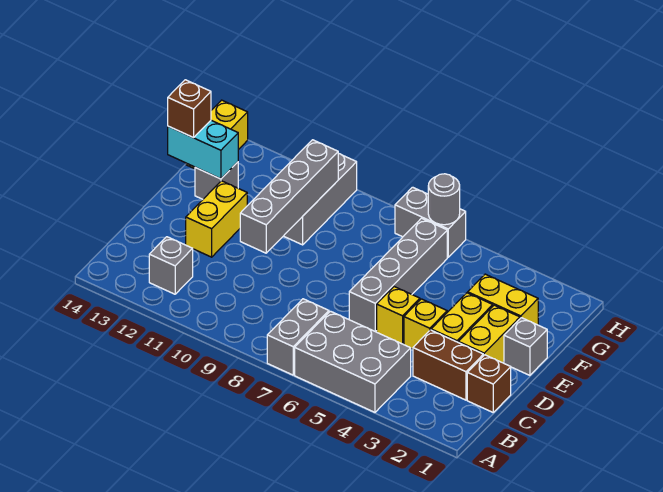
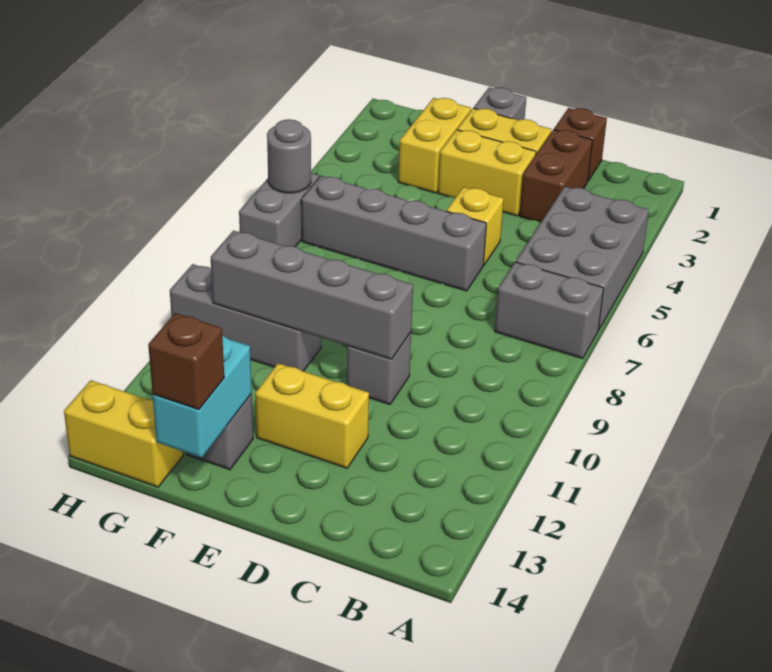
grey 1x1 brick [149,237,193,294] -> grey 1x1 brick moved to [347,332,411,405]
yellow 1x1 brick [404,299,447,349] -> none

